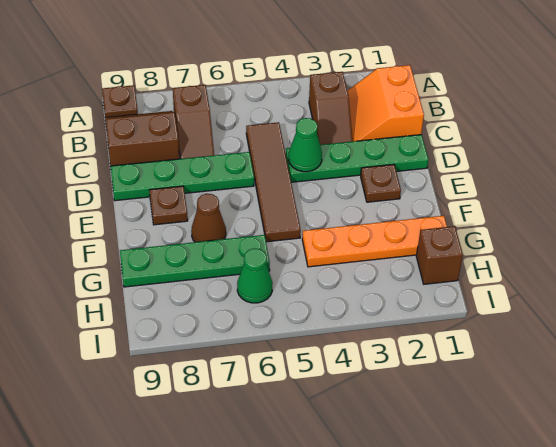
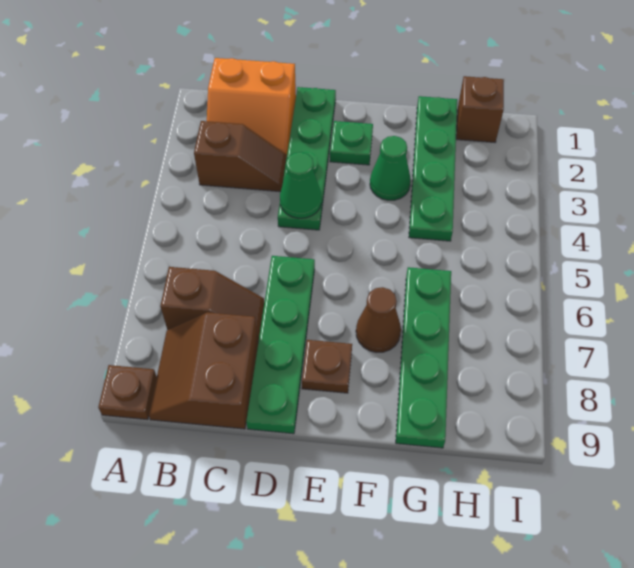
brown 1x4 tile [246,122,301,242] -> none
brown 1x1 plate [361,164,401,202] -> green 1x1 plate [330,121,373,165]
orange 1x4 plate [302,216,447,267] -> green 1x4 plate [409,96,457,241]
green 1x1 cone [237,248,273,303] -> green 1x1 cone moved to [370,136,411,200]

